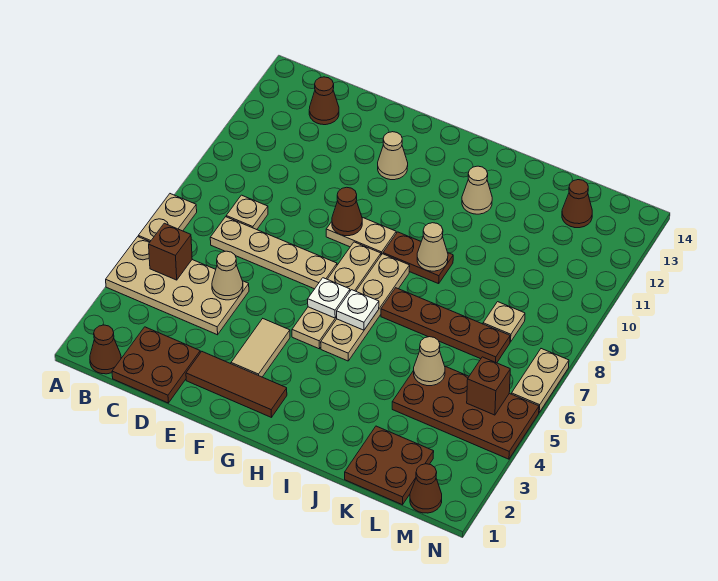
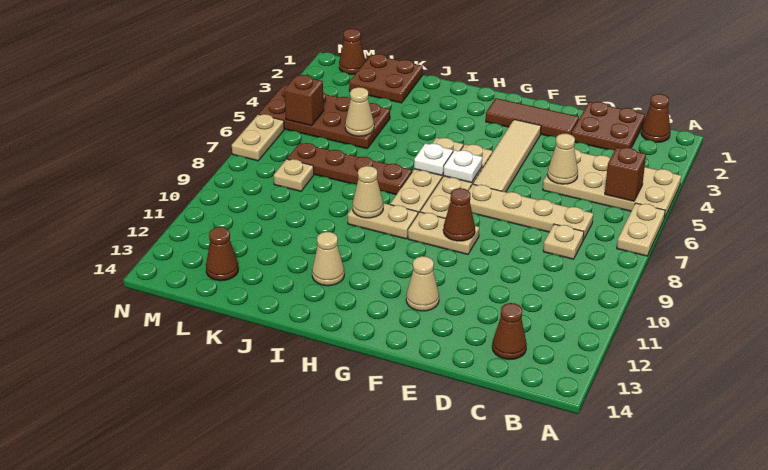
tan 1x2 tile [231,319,290,377] -> tan 1x4 tile [473,120,541,192]
brown 1x2 plate [383,232,453,284] -> tan 1x2 plate [348,203,418,239]

